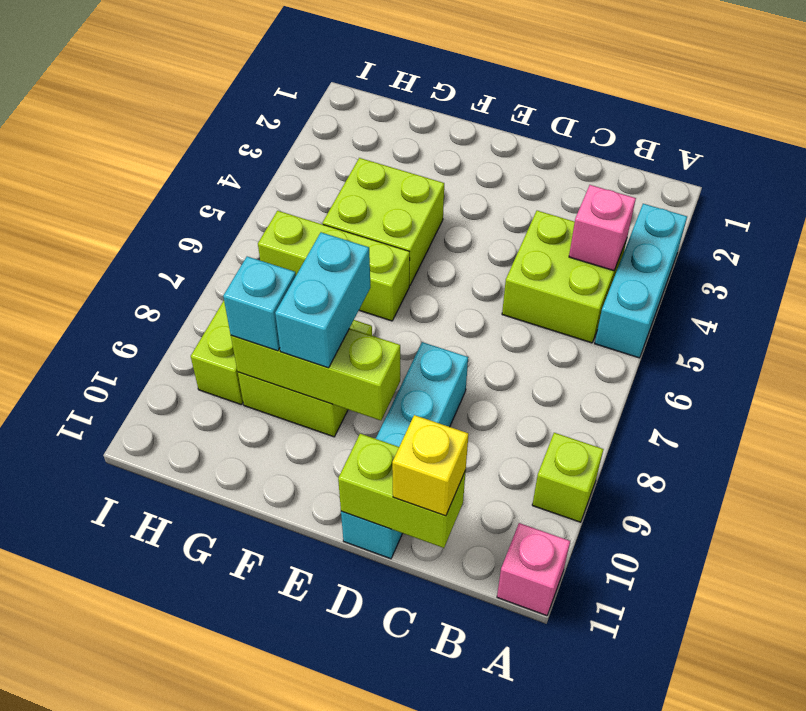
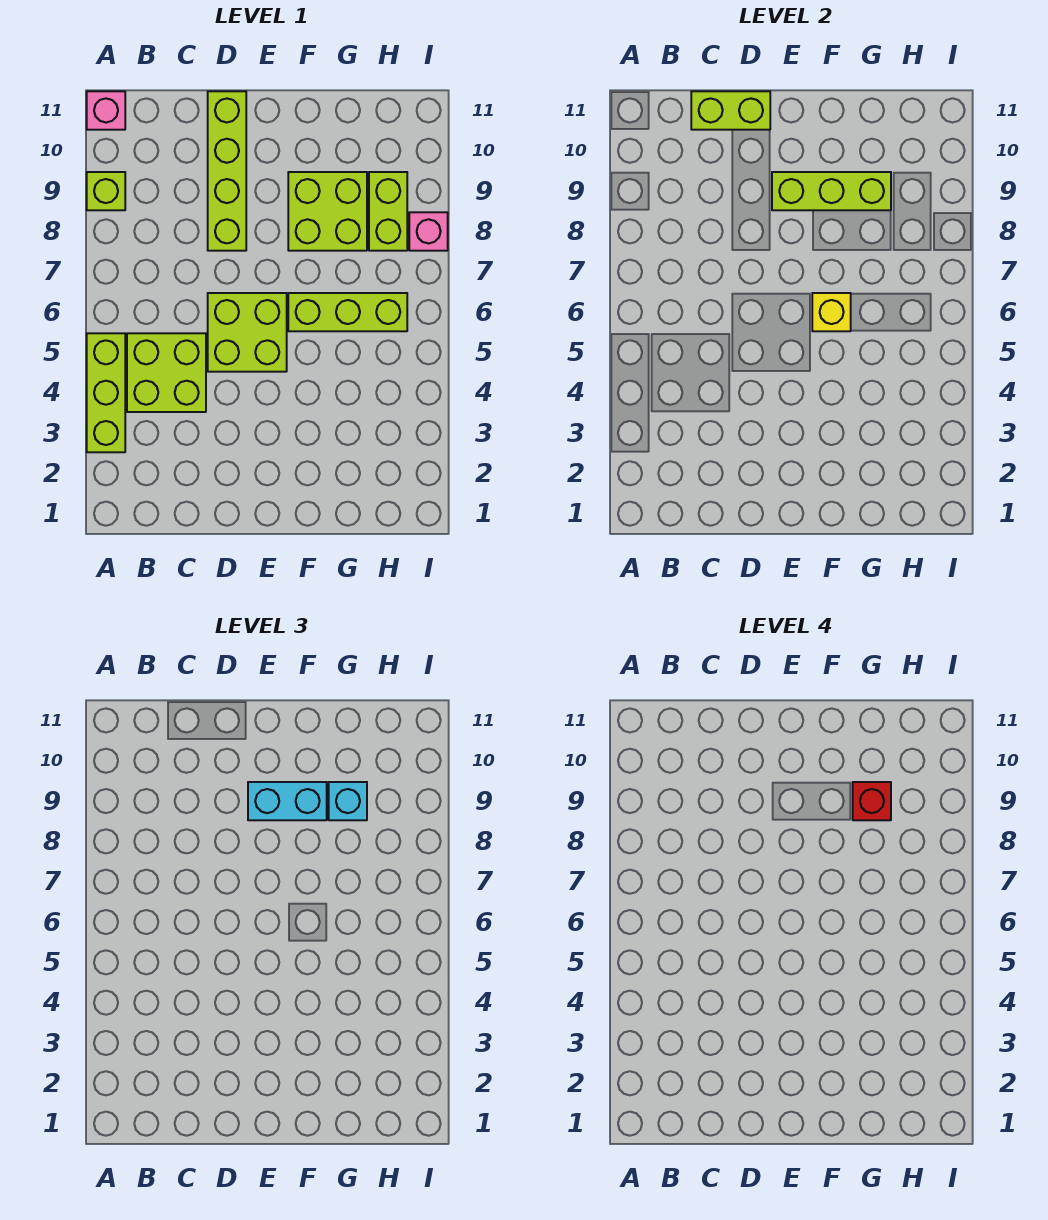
cyan 1x3 brick [595,204,687,358] -> lime 1x3 brick [87,333,125,452]
pink 1x1 brick [569,185,636,271] -> pink 1x1 brick moved to [409,212,448,251]
yellow 1x1 brick [392,415,469,516] -> yellow 1x1 brick moved to [812,293,851,331]
cyan 1x4 brick [341,342,468,559] -> lime 1x4 brick [208,91,246,251]
lime 2x2 brick [323,158,444,285] -> lime 2x2 brick moved to [208,293,287,372]
cyan 1x2 brick [275,232,370,368] -> cyan 1x2 brick turned to [248,782,327,820]
none -> red 1x1 brick [853,782,891,820]

